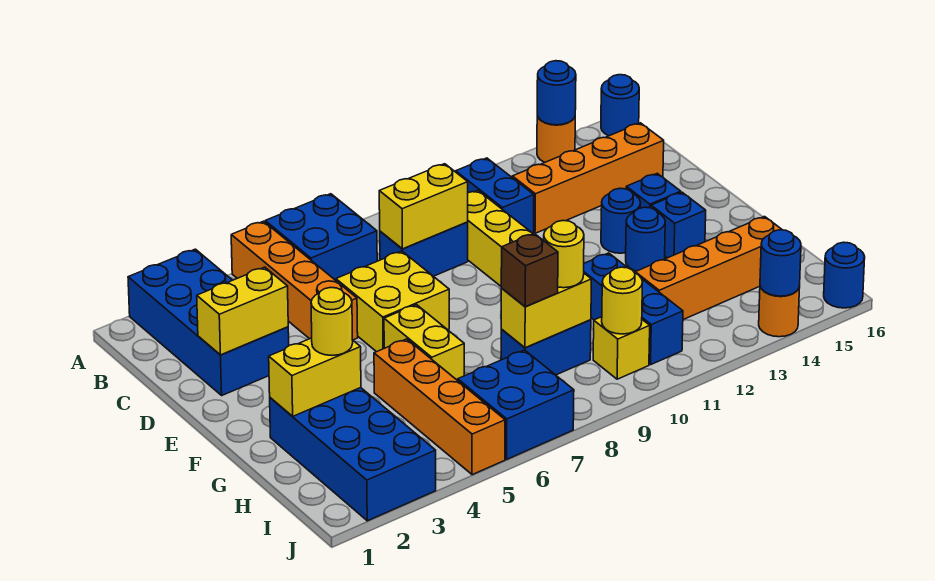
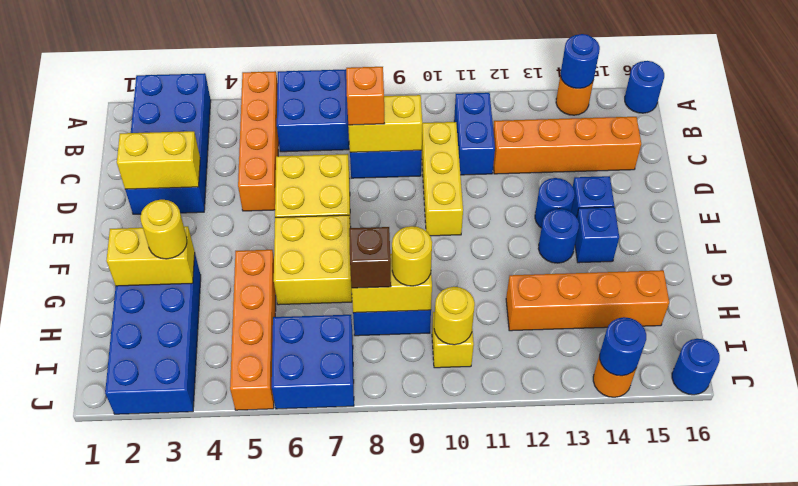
none -> orange 1x1 brick [346,67,385,125]
yellow 1x2 brick [384,305,464,381] -> yellow 2x2 brick [274,215,352,305]
blue 1x3 brick [584,253,683,365] -> none

